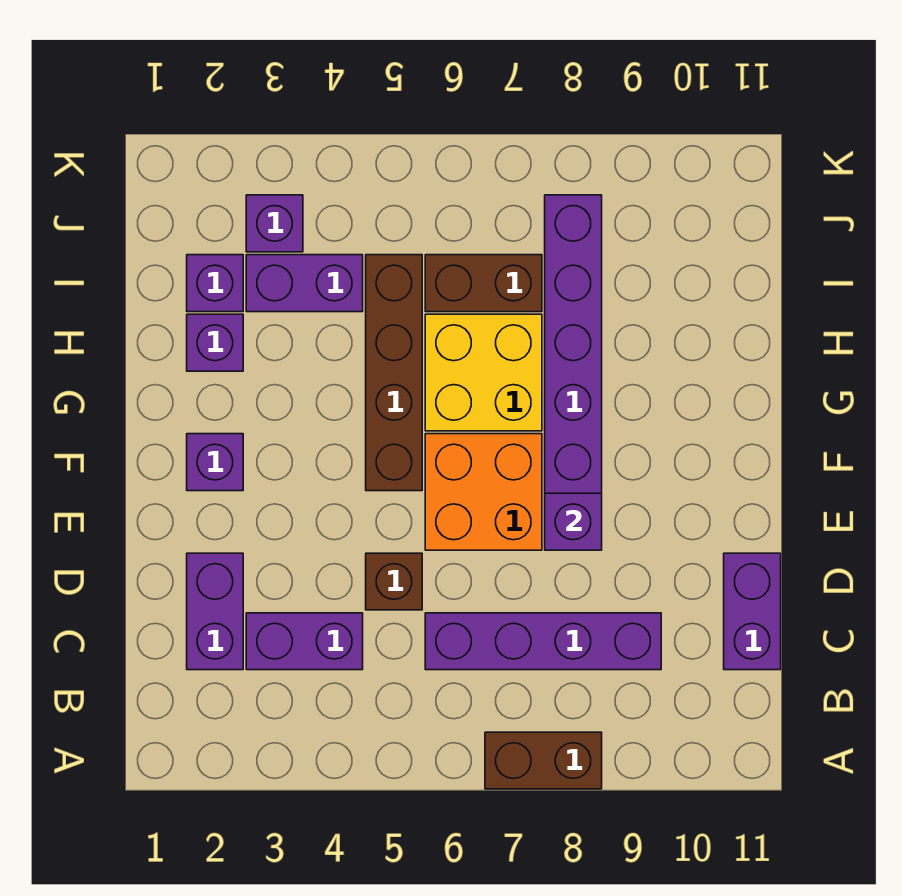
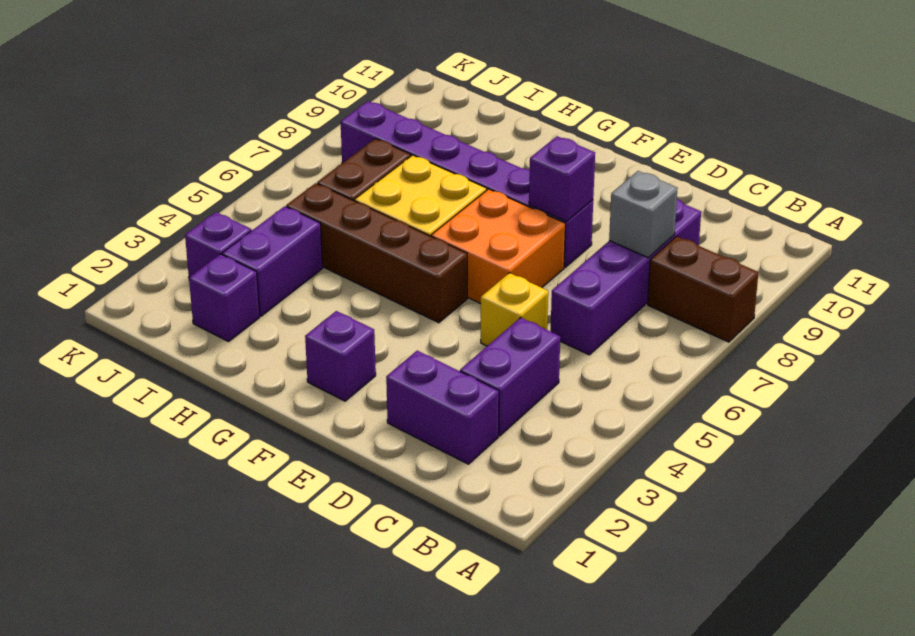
brown 1x2 brick [485,732,602,789] -> brown 1x2 brick turned to [648,236,758,342]
none -> grey 1x1 brick [609,171,678,258]
purple 1x2 brick [724,553,781,670] -> none
brown 1x1 brick [366,553,422,610] -> yellow 1x1 brick [481,273,548,346]
purple 1x1 brick [187,314,243,371] -> none

